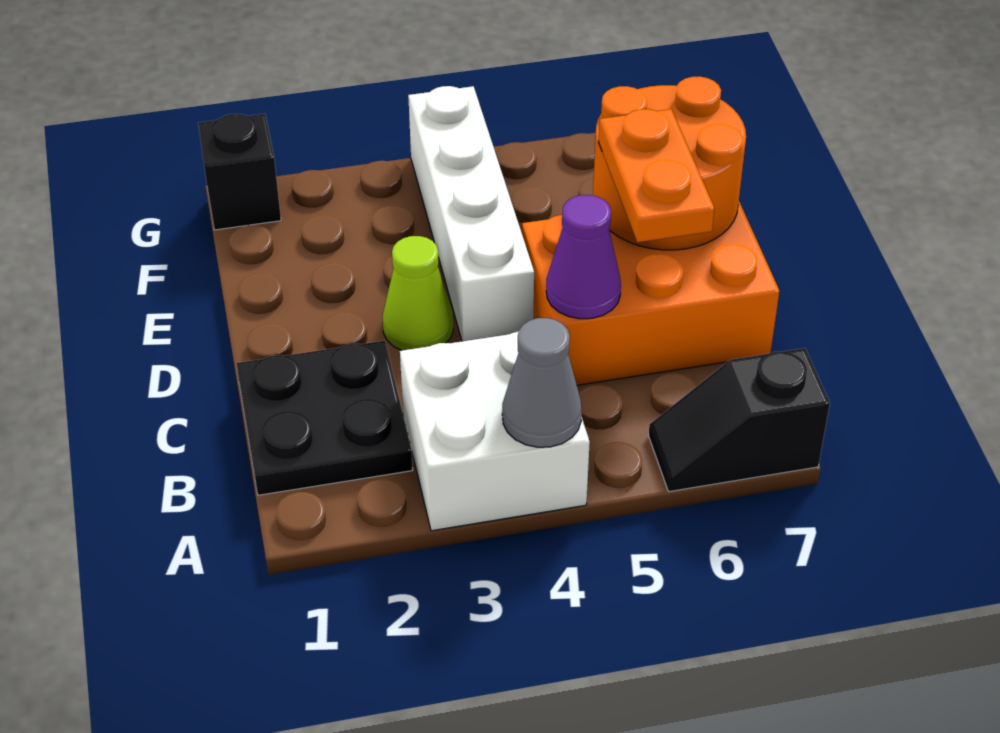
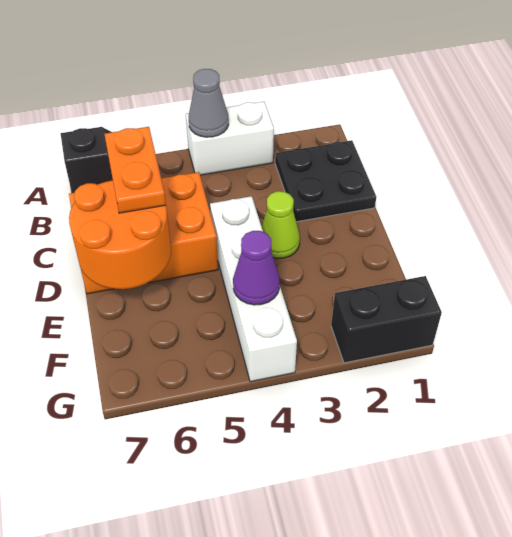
white 2x2 brick [400,331,590,531] -> white 1x2 brick [186,102,274,175]
purple 1x1 cone [546,195,621,319] -> purple 1x1 cone moved to [233,231,280,305]
black 1x1 brick [198,114,281,230] -> black 1x2 brick [331,276,442,363]

